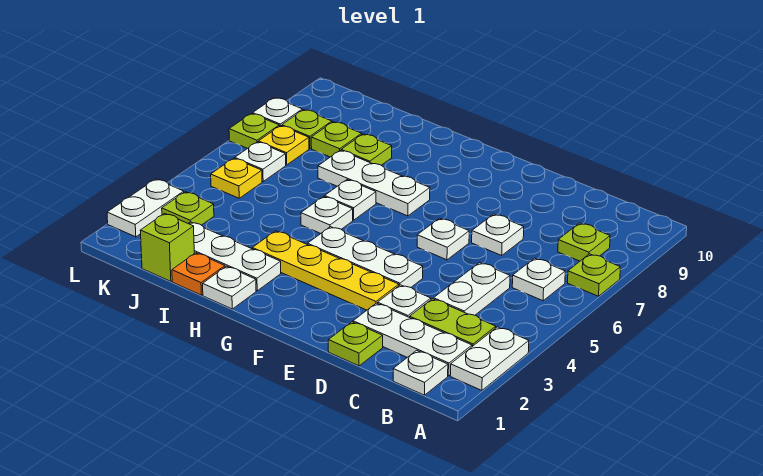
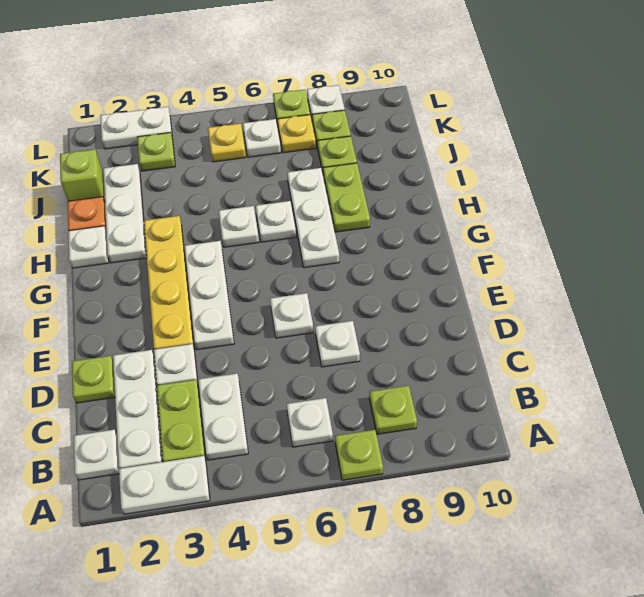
white 1x2 plate [434,263,510,315] -> white 1x2 plate turned to [198,374,248,460]
lime 1x1 plate [341,134,392,165] -> lime 1x2 plate [323,163,370,232]

